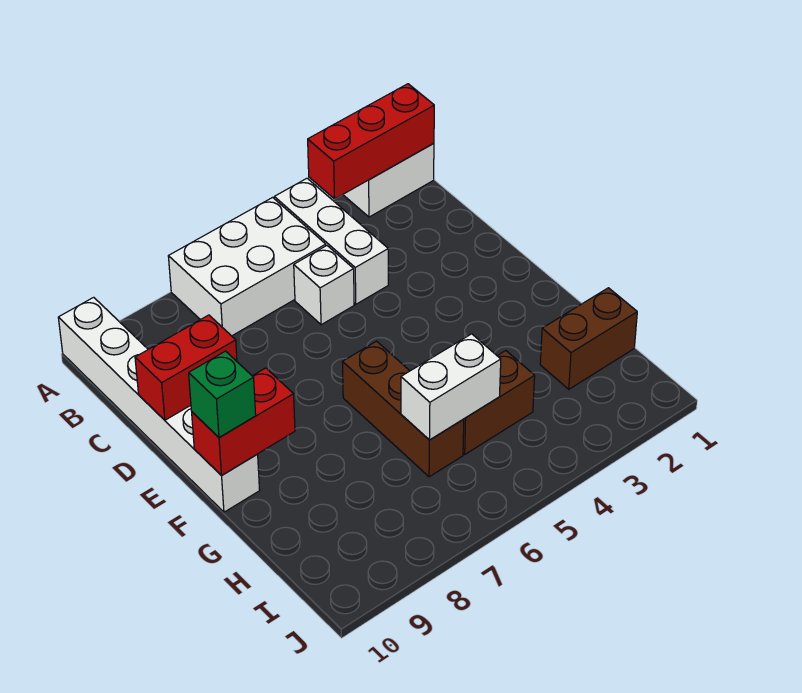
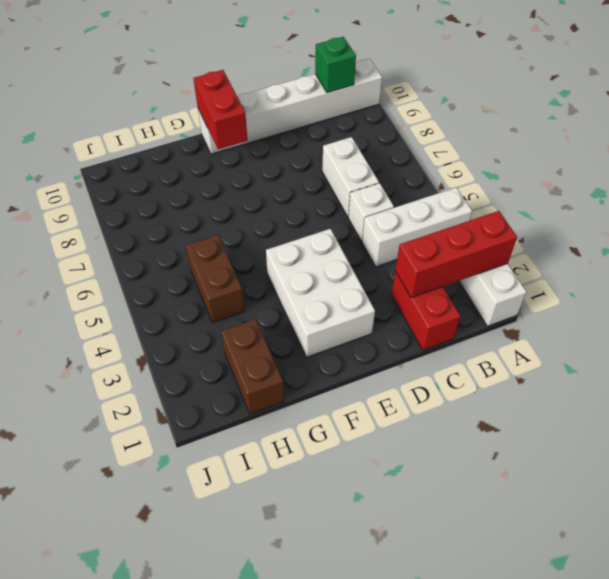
red 1x3 brick [308,84,434,199] -> red 1x3 brick turned to [395,211,517,298]
white 2x3 brick [168,198,326,336] -> white 2x3 brick moved to [266,229,375,357]
red 1x2 brick [135,315,237,420] -> red 1x2 brick moved to [391,271,460,350]
brown 1x3 brick [342,341,464,477] -> none
green 1x1 brick [189,351,256,438] -> green 1x1 brick moved to [315,37,356,93]
white 1x2 brick [401,334,501,440] -> white 1x2 brick moved to [322,137,379,216]

